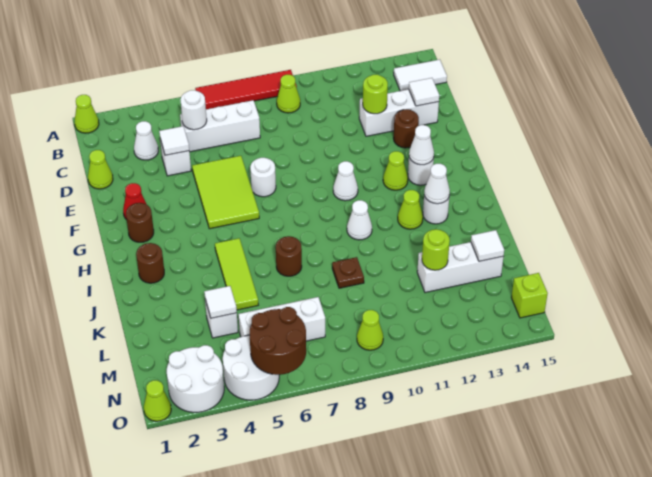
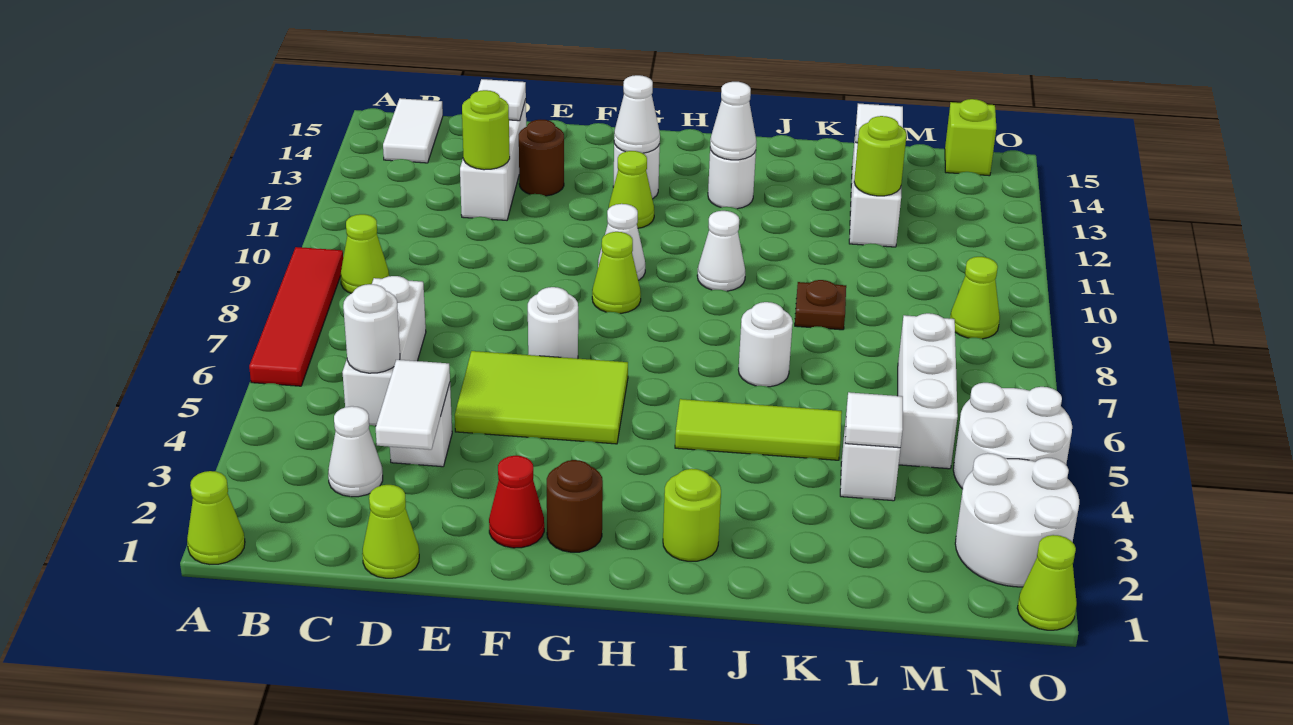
white 1x1 tile [159,126,189,155] -> white 1x2 tile [376,360,450,450]
brown 1x1 round brick [136,243,164,283] -> lime 1x1 round brick [663,469,721,561]
lime 1x1 cone [398,190,423,229] -> lime 1x1 cone moved to [592,232,641,313]
brown 1x1 round brick [276,236,302,276] -> white 1x1 round brick [739,302,793,387]
brown 2x2 round brick [250,307,306,375] -> none

